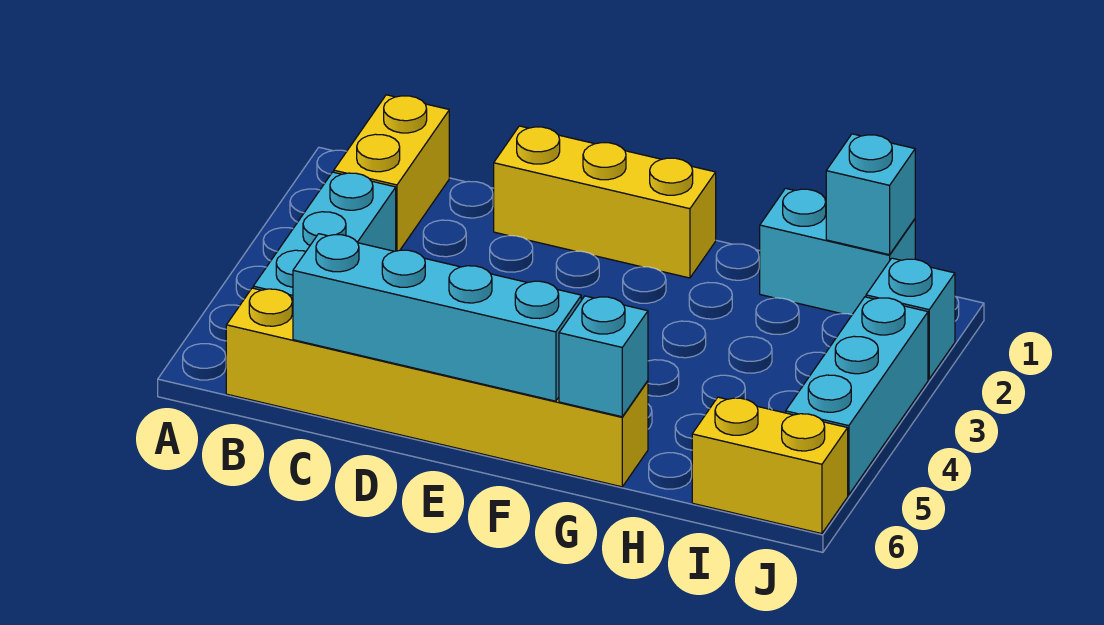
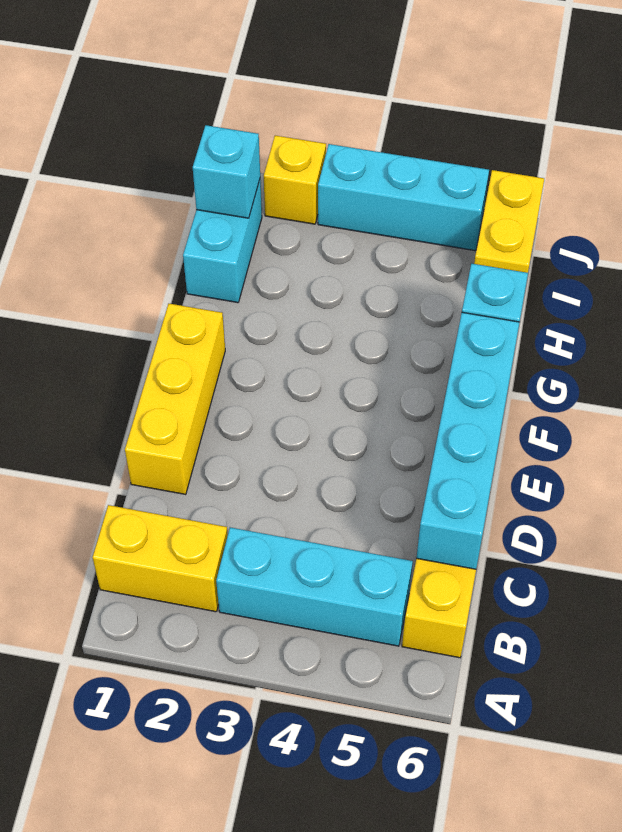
cyan 1x1 brick [866,258,955,379] -> yellow 1x1 brick [264,135,326,224]

